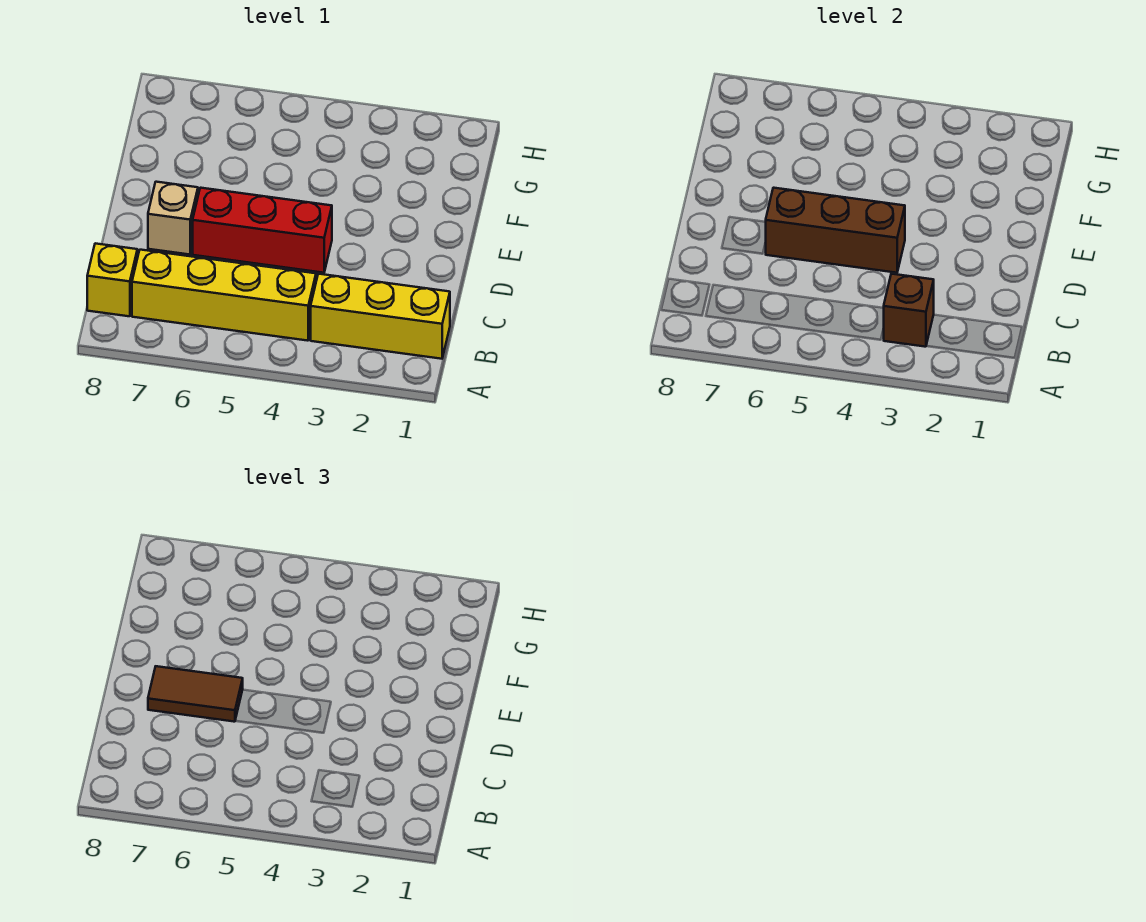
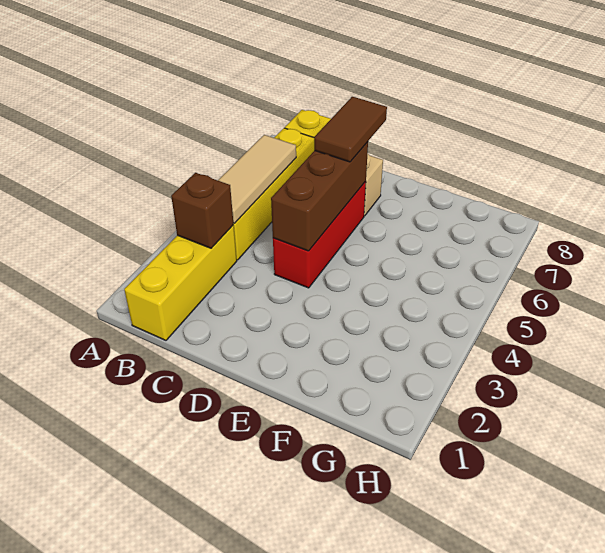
none -> tan 1x3 tile [218,135,296,223]

